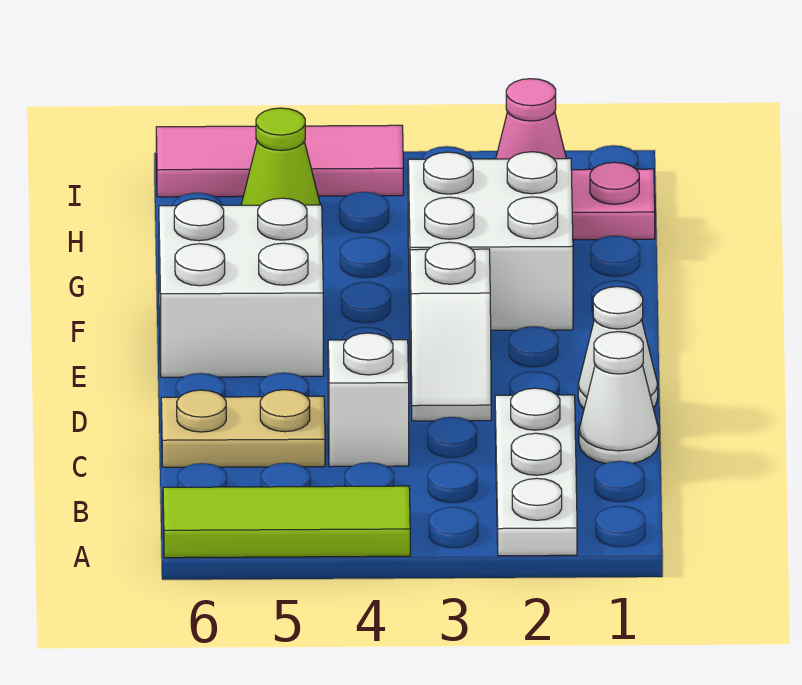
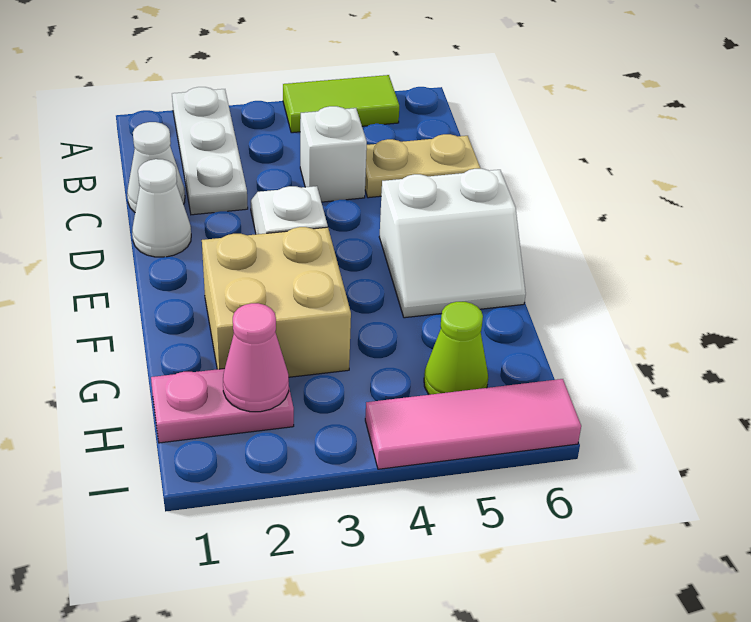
lime 1x3 tile [163,486,410,558] -> lime 1x2 tile [283,75,399,133]
white 2x2 brick [159,198,323,377] -> white 2x2 slope [379,169,526,318]
white 2x2 brick [408,152,573,330] -> tan 2x2 brick [202,227,351,377]

